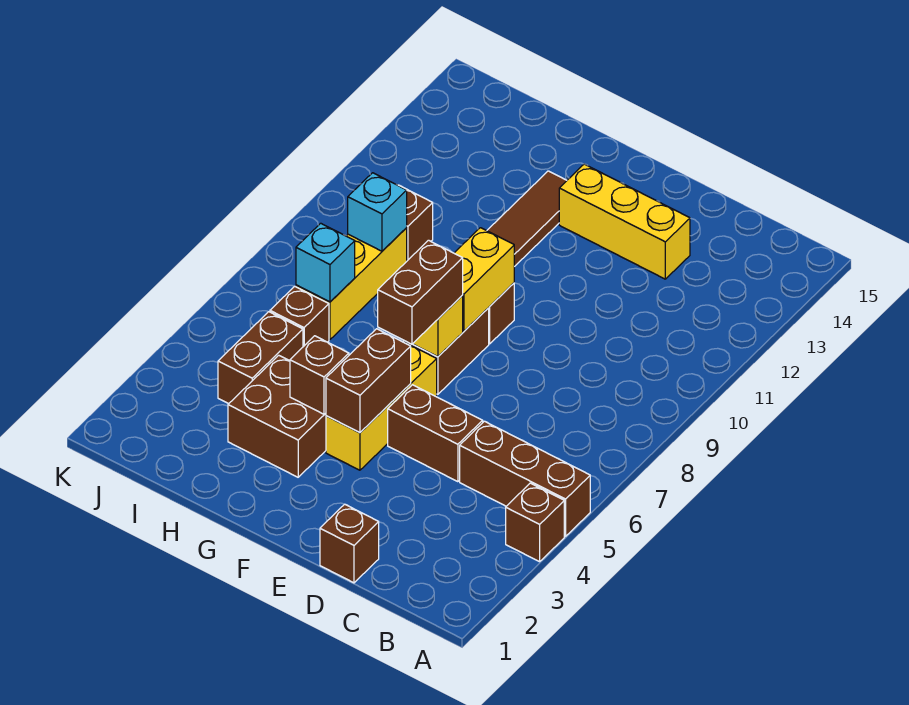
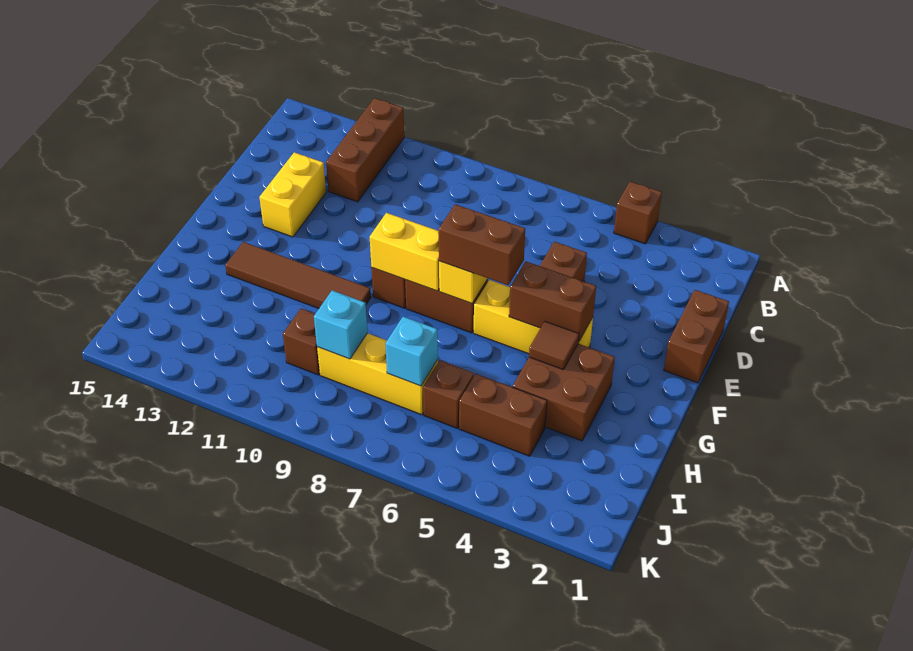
brown 1x3 brick [460,421,590,536] -> brown 1x3 brick moved to [326,98,404,202]
brown 1x1 brick [320,504,379,583] -> brown 1x2 brick [664,290,729,383]
yellow 1x3 brick [559,164,690,279] -> yellow 1x2 brick [259,152,326,237]
brown 1x1 brick [290,336,349,414] -> brown 1x1 tile [529,322,579,370]

